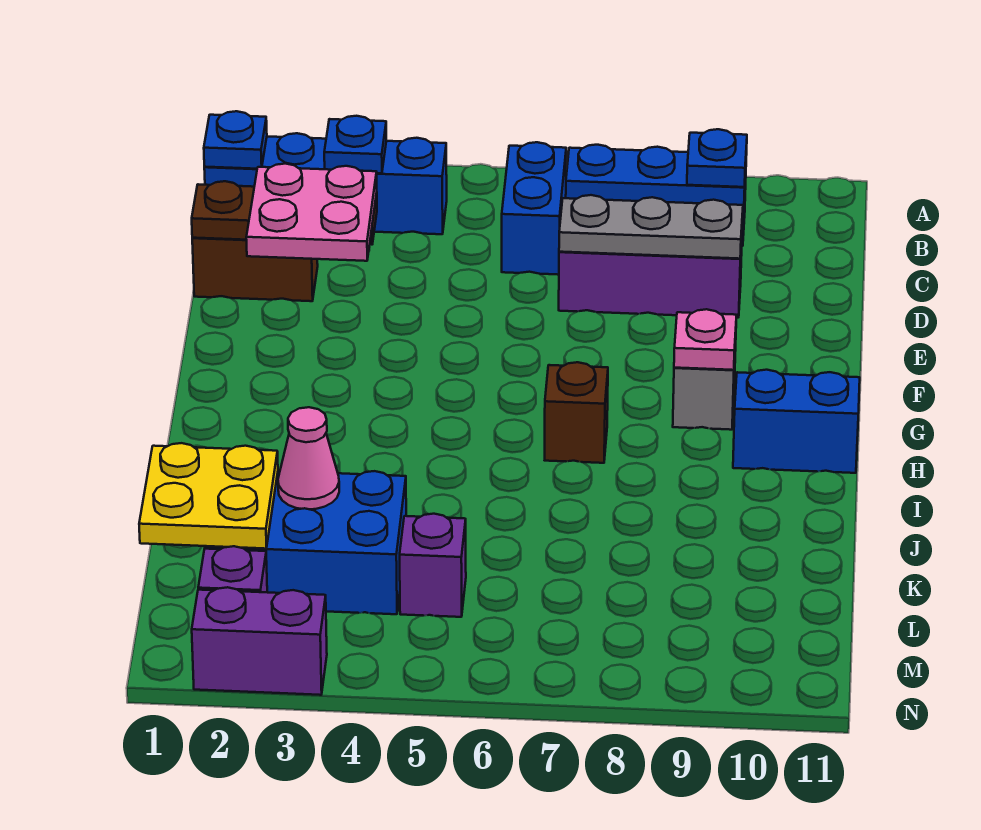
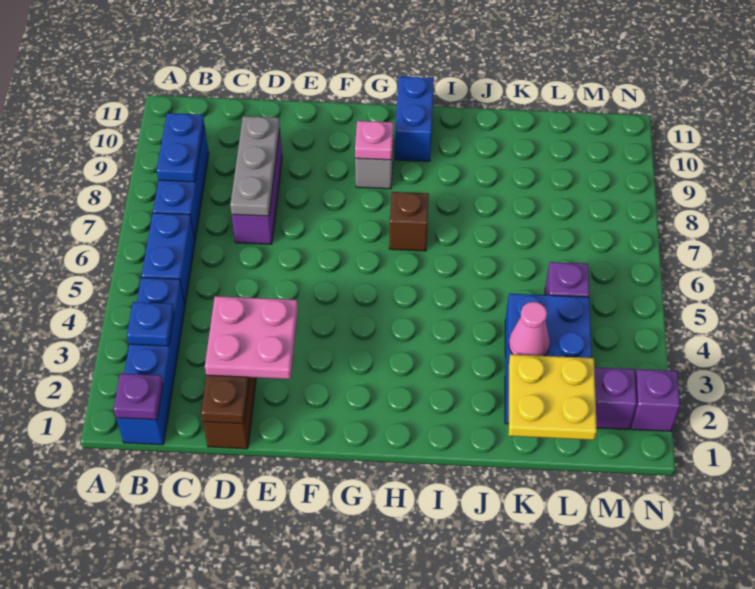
blue 1x1 plate [204,111,267,169] -> purple 1x1 plate [114,374,163,420]
blue 1x2 brick [502,142,566,275] -> blue 1x2 brick turned to [142,213,195,304]
blue 1x1 plate [687,129,747,187] -> blue 1x2 plate [157,113,204,182]
purple 1x2 brick [192,587,327,695] -> purple 1x1 brick [631,369,680,431]

